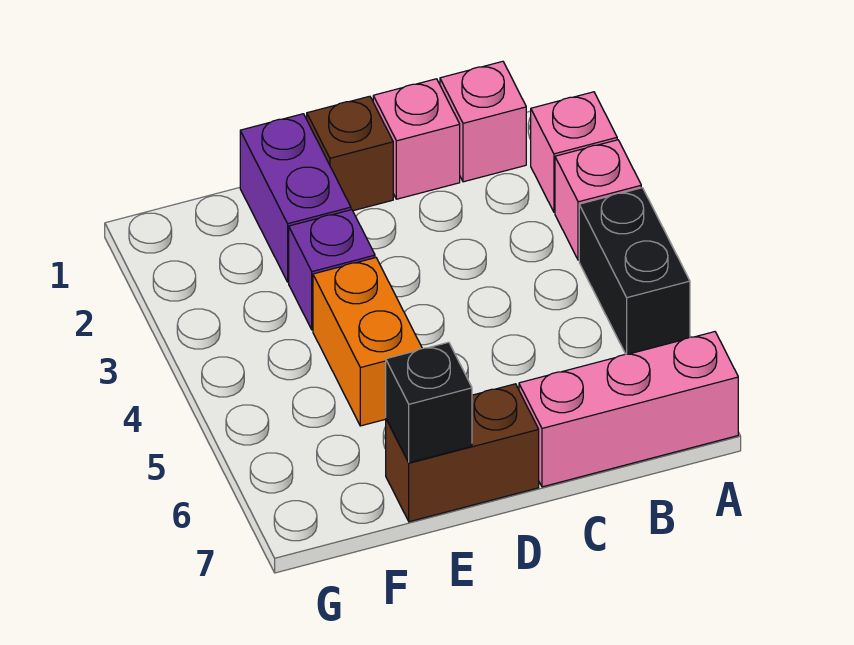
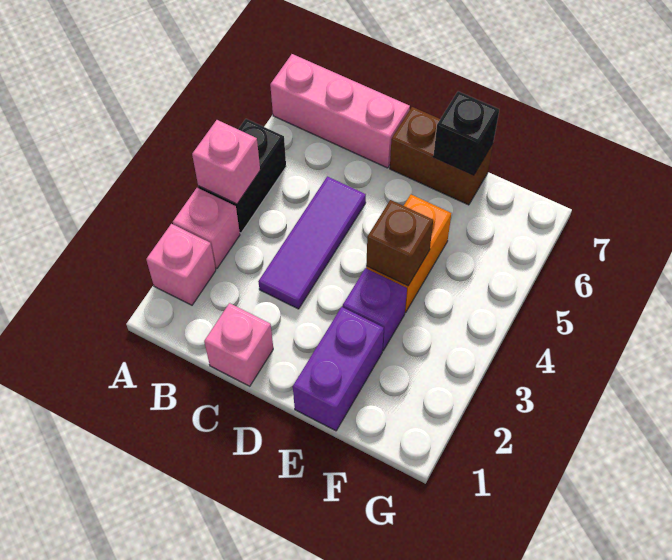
pink 1x1 brick [440,61,526,182] -> pink 1x1 brick moved to [192,120,260,204]
none -> purple 1x3 tile [258,176,366,309]
brown 1x1 brick [307,96,393,211] -> brown 1x1 brick moved to [366,200,433,286]

